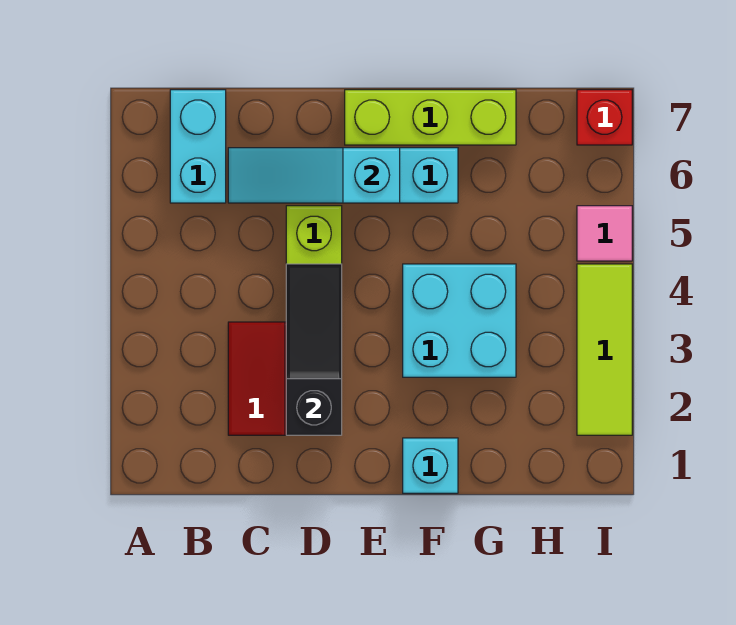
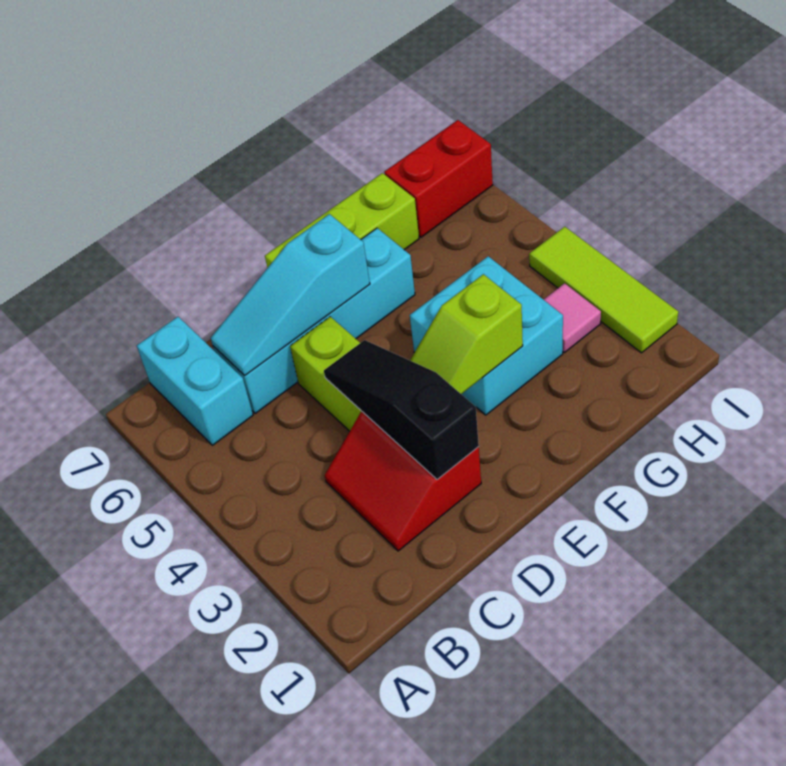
none -> lime 1x2 slope [410,274,523,394]
cyan 1x1 brick [403,438,458,493] -> none
pink 1x1 tile [577,206,632,261] -> pink 1x1 tile moved to [544,283,601,353]
red 1x1 brick [577,90,632,145] -> red 1x2 brick [384,120,493,237]

